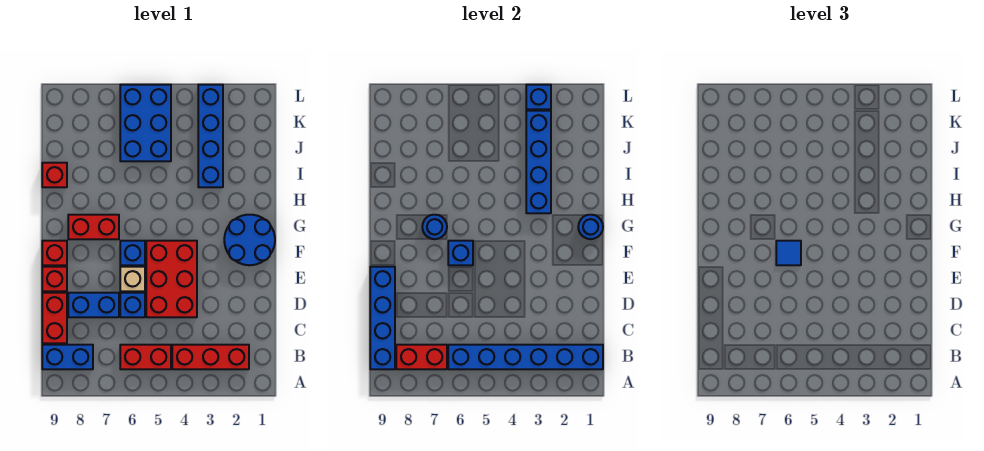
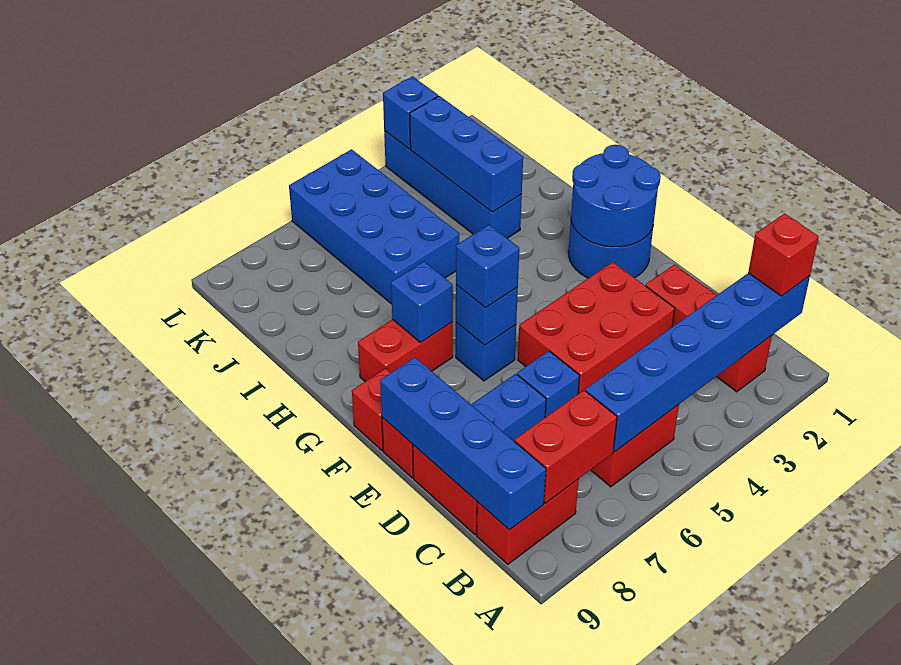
red 1x3 brick [172,345,249,369] -> red 1x3 brick turned to [646,265,772,392]
blue 1x2 brick [42,345,93,369] -> red 1x2 brick [477,479,579,564]
red 2x3 brick [146,241,197,317] -> red 2x3 brick turned to [518,262,675,394]
tan 1x1 brick [120,267,145,291] -> none
blue 1x1 tile [776,241,801,265] -> blue 1x1 brick [456,225,519,308]
blue 1x1 round brick [578,215,603,239] -> blue 2x2 round brick [571,145,661,247]
blue 1x1 round brick [422,215,447,239] -> blue 1x1 brick [391,262,453,342]
blue 1x4 brick [526,111,551,213] -> blue 1x3 brick [410,96,523,212]
red 1x1 brick [42,163,67,187] -> red 1x1 brick moved to [748,213,819,296]
blue 2x3 brick [120,85,171,161] -> blue 2x4 brick [289,149,459,304]

